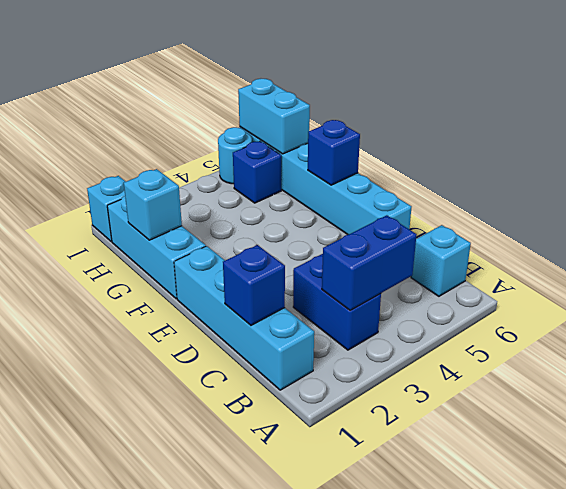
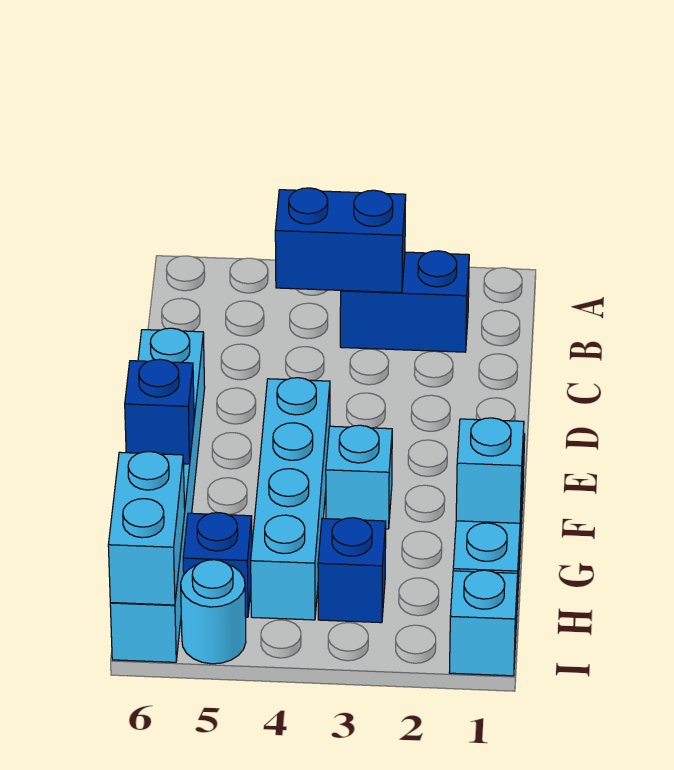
cyan 1x4 brick [174,246,314,390] -> cyan 1x4 brick moved to [251,378,330,620]
blue 1x2 brick [293,254,381,350] -> blue 1x2 brick turned to [340,251,469,352]
cyan 1x1 brick [411,225,471,296] -> cyan 1x1 brick moved to [326,425,392,529]
blue 1x1 brick [223,245,285,325] -> blue 1x1 brick moved to [318,518,386,623]

